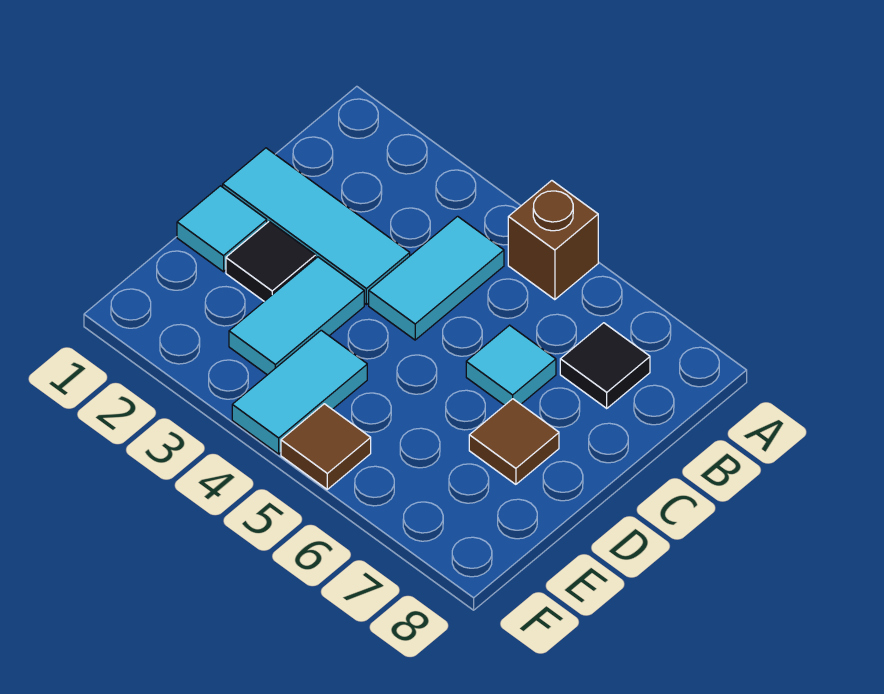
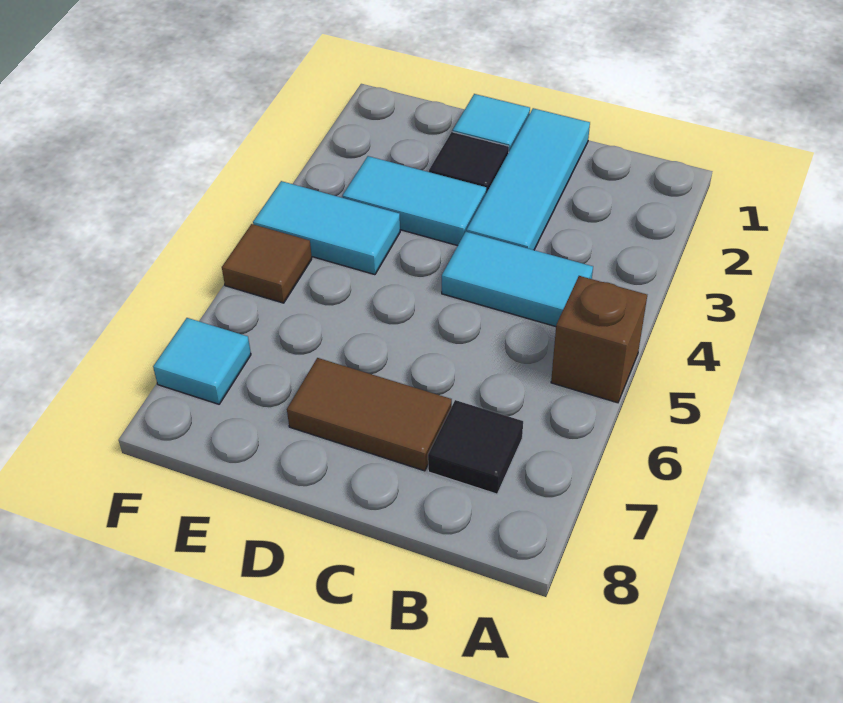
cyan 1x1 tile [466,325,556,405] -> cyan 1x1 tile moved to [153,318,251,404]
brown 1x1 tile [469,399,559,484] -> brown 1x2 tile [287,358,452,471]

